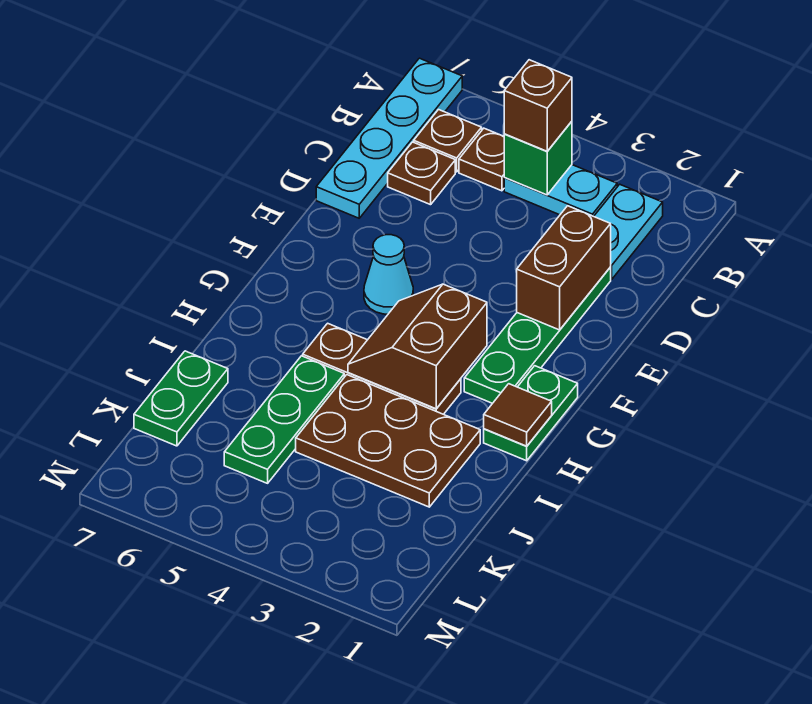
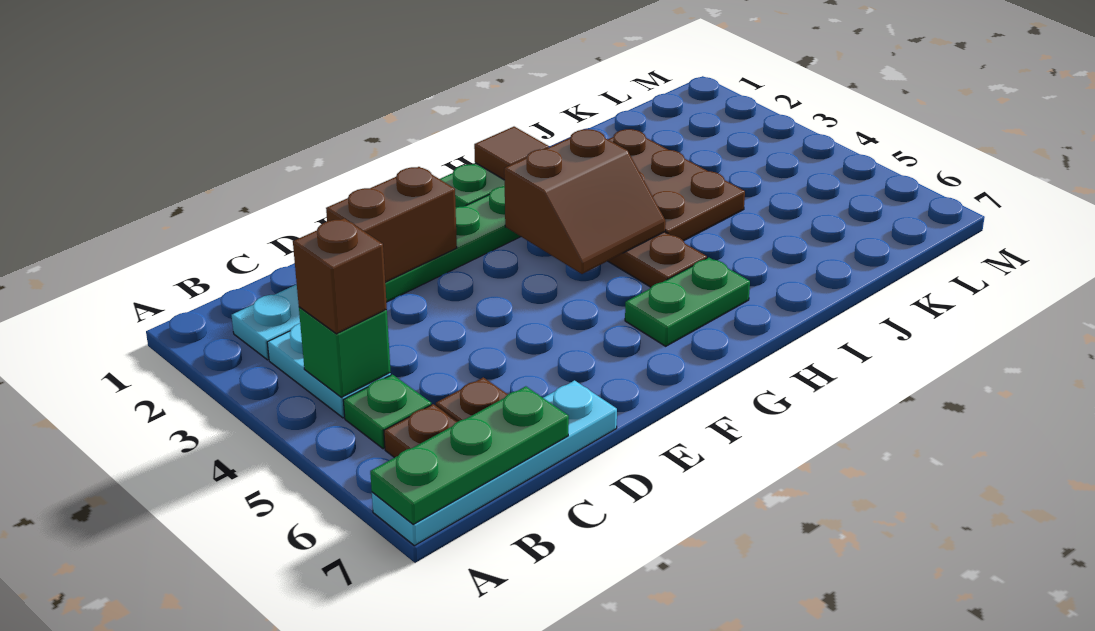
brown 1x1 plate [459,128,504,191] -> green 1x1 plate [343,375,431,449]
cyan 1x1 cone [364,235,413,314] -> none
green 1x3 plate [224,356,344,483] -> green 1x3 plate moved to [370,386,569,524]
green 1x2 plate [134,351,228,446] -> green 1x2 plate moved to [625,258,750,346]

